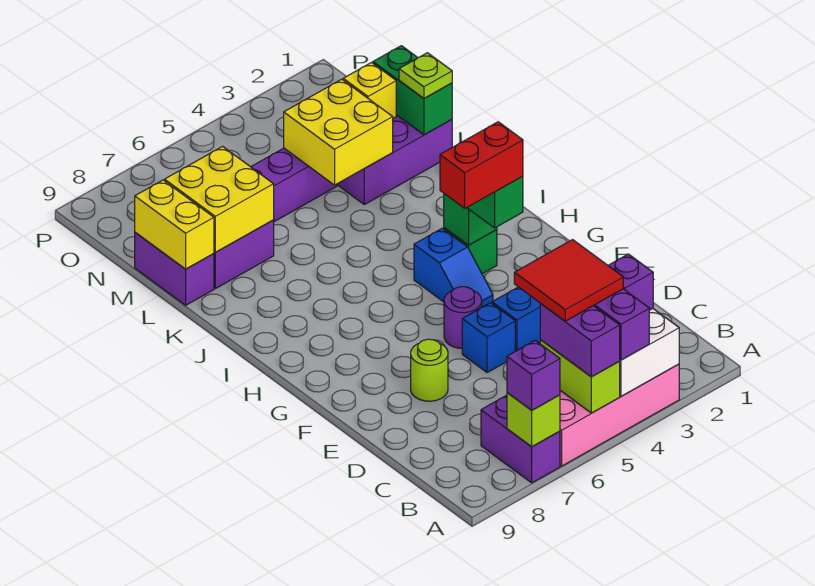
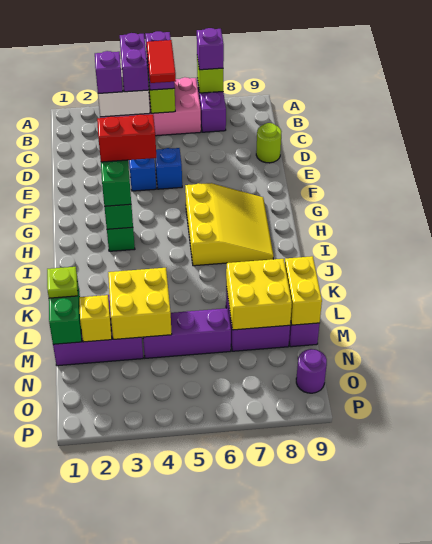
red 2x2 tile [514,240,623,321] -> red 1x2 tile [147,40,176,83]
lime 1x1 round brick [411,339,448,401] -> lime 1x1 round brick moved to [256,123,282,163]
purple 1x1 round brick [444,287,482,348] -> purple 1x1 round brick moved to [296,349,327,393]
blue 1x2 slope [414,228,493,307] -> none
none -> yellow 3x3 slope [185,183,274,266]

